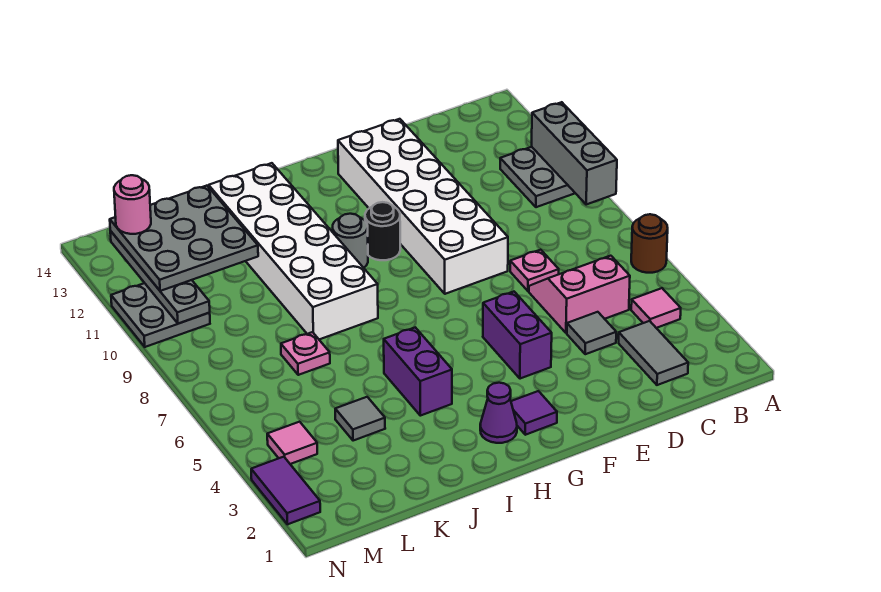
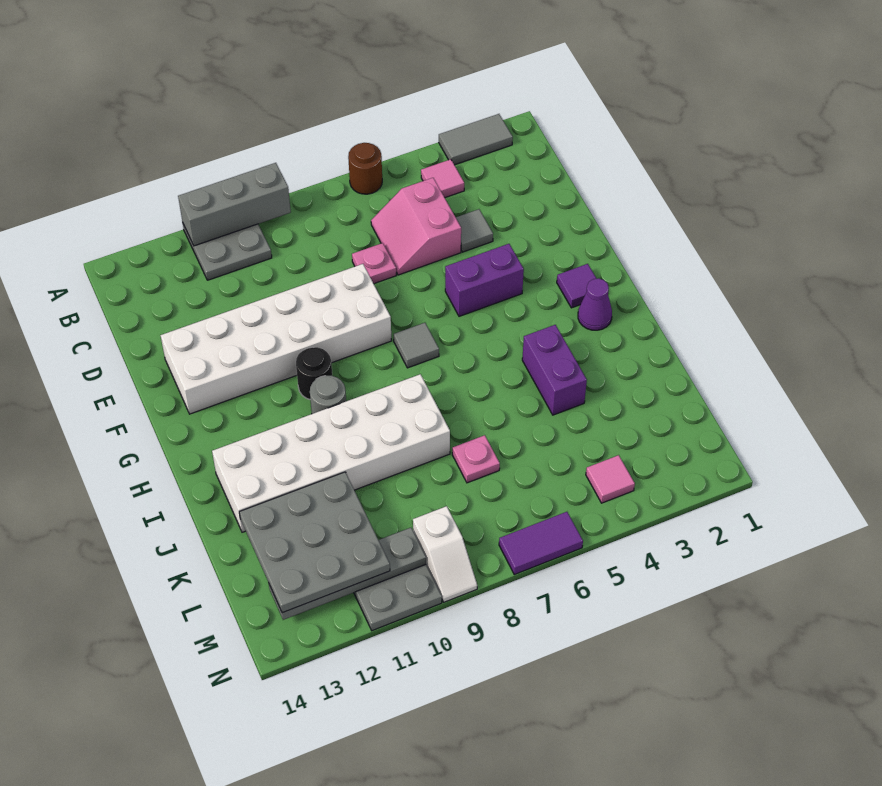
grey 1x2 tile [619,321,688,385] -> grey 1x2 tile moved to [439,114,513,165]
purple 1x2 brick [384,327,452,416] -> purple 1x2 brick turned to [522,325,587,415]
grey 1x1 tile [335,397,385,441] -> grey 1x1 tile moved to [394,323,439,368]
none -> white 1x2 slope [413,506,477,602]
pink 1x1 round brick [114,175,151,234] -> none
purple 1x2 tile [251,457,320,524] -> purple 1x2 tile moved to [499,512,583,575]

